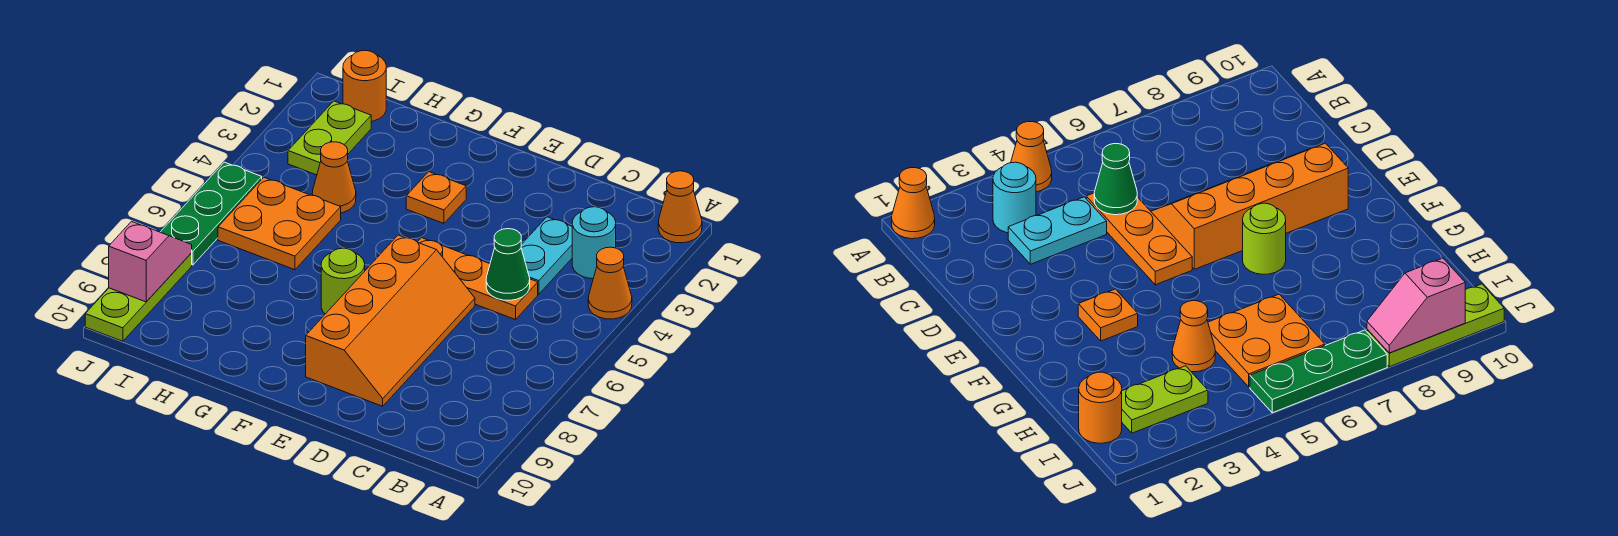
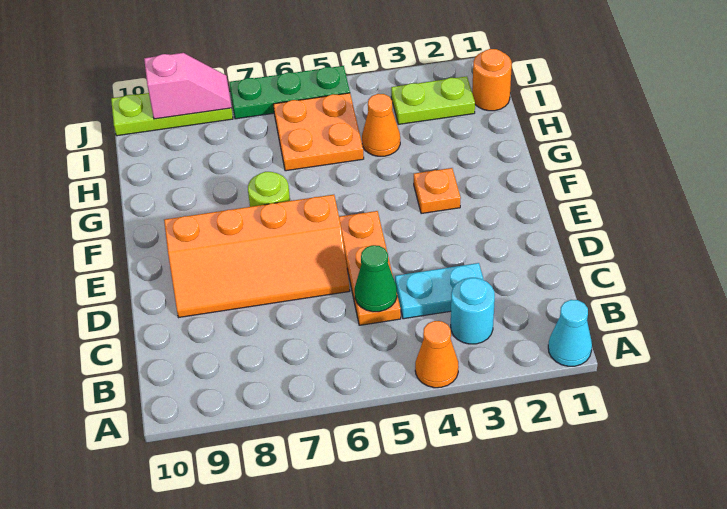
orange 1x1 cone [658,171,702,243] -> cyan 1x1 cone [548,300,592,366]

